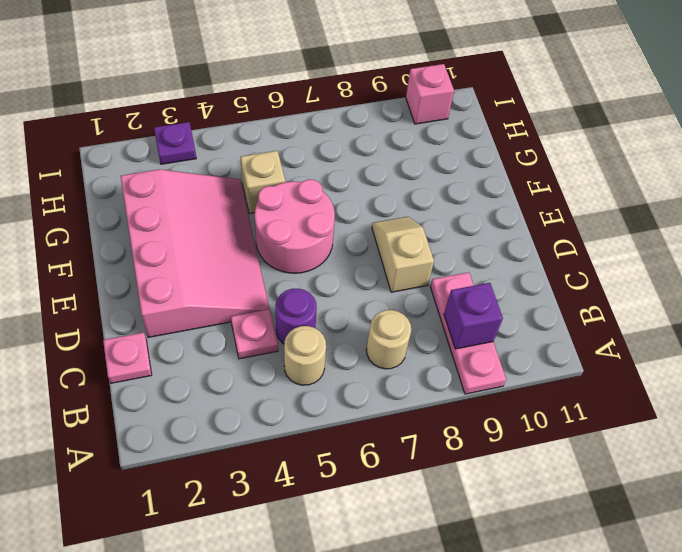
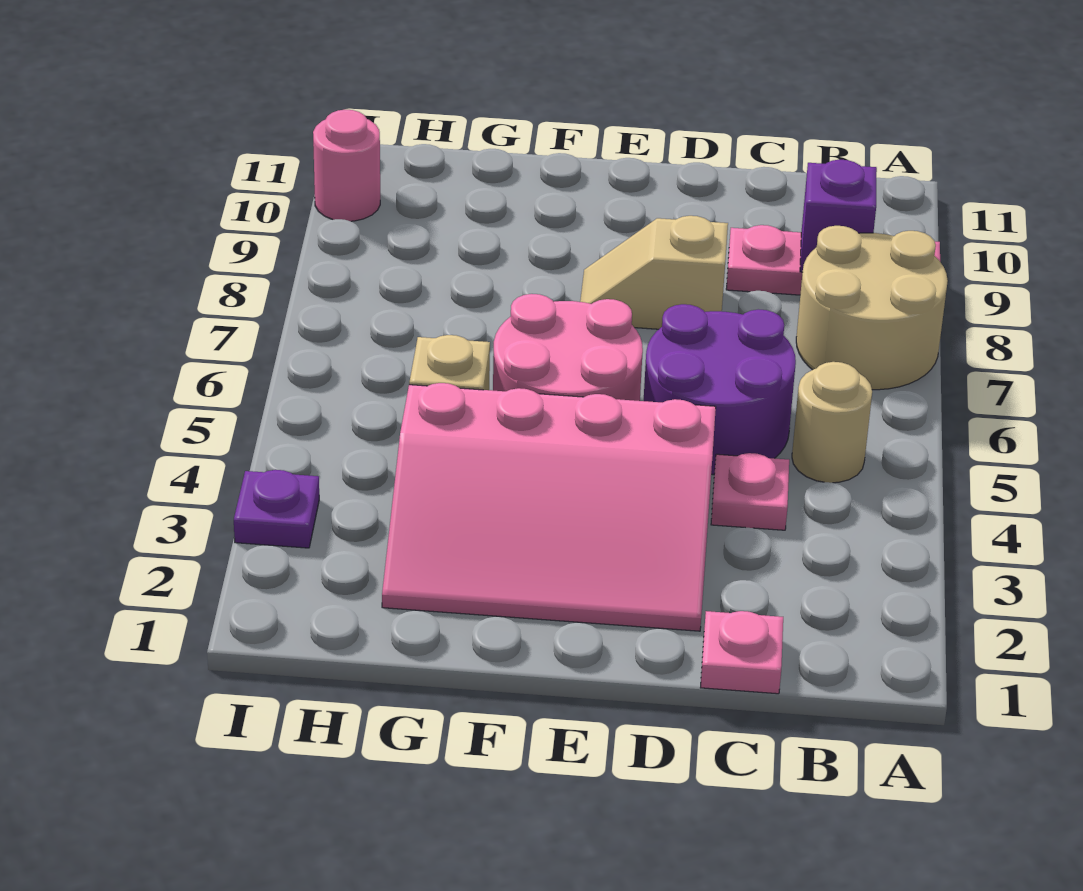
tan 1x1 round brick [366,310,411,369] -> tan 2x2 round brick [796,226,948,390]
purple 1x1 round brick [275,288,317,344] -> purple 2x2 round brick [644,304,796,475]
pink 3x4 slope [121,169,269,337] -> pink 3x4 slope turned to [382,383,716,631]
pink 1x1 brick [406,64,454,124] -> pink 1x1 round brick [313,110,380,221]

